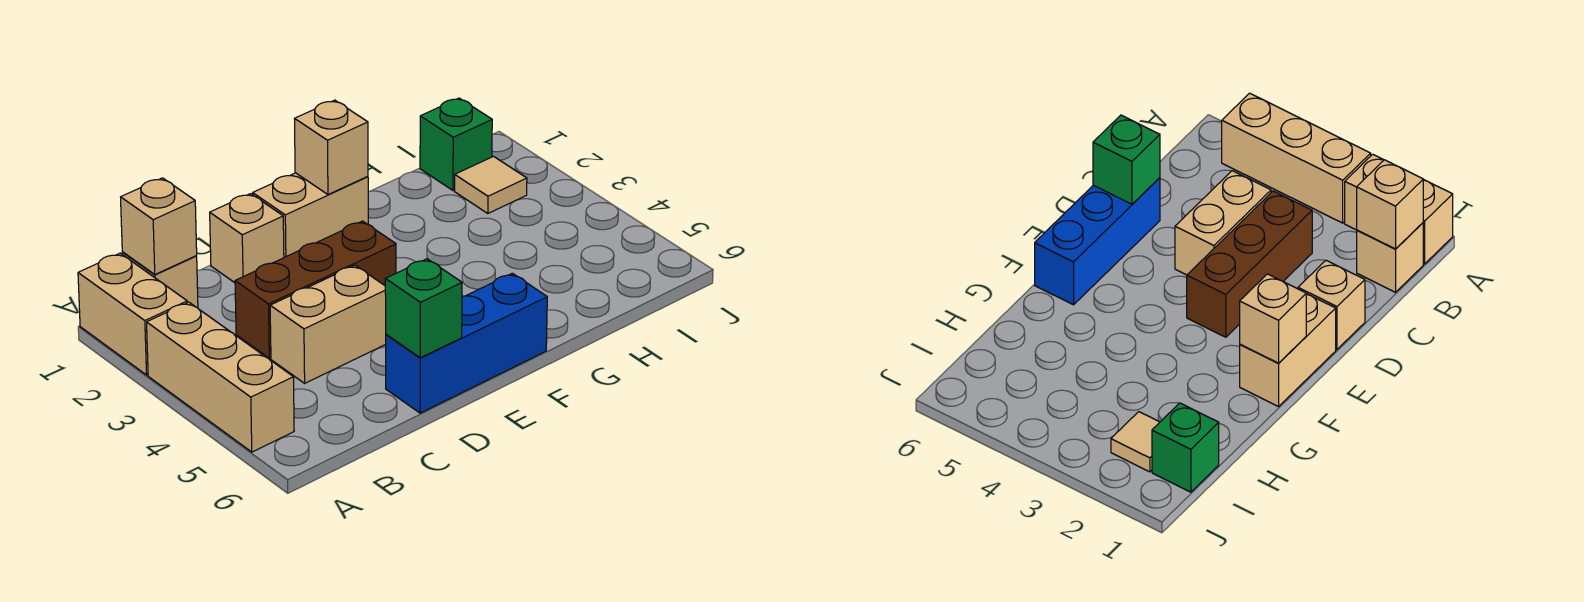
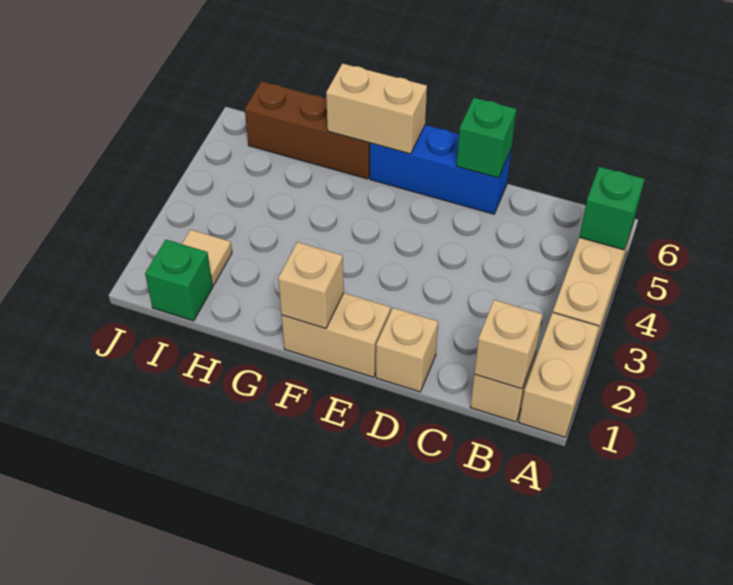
none -> green 1x1 brick [579,167,645,250]
brown 1x3 brick [235,221,396,358] -> brown 1x3 brick moved to [245,81,370,179]
tan 1x2 brick [270,265,386,383] -> tan 1x2 brick moved to [326,64,427,154]

